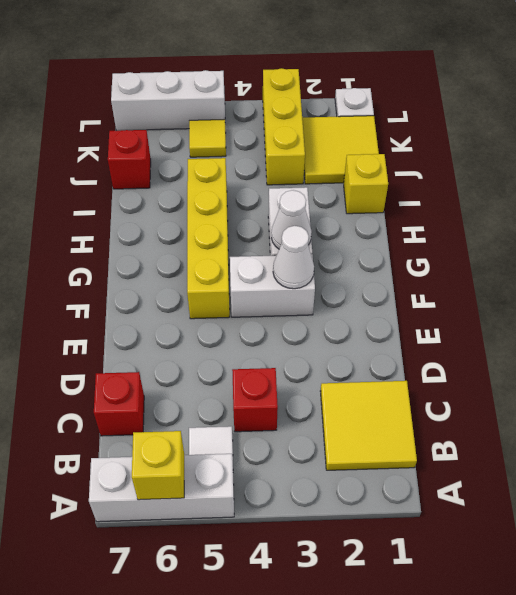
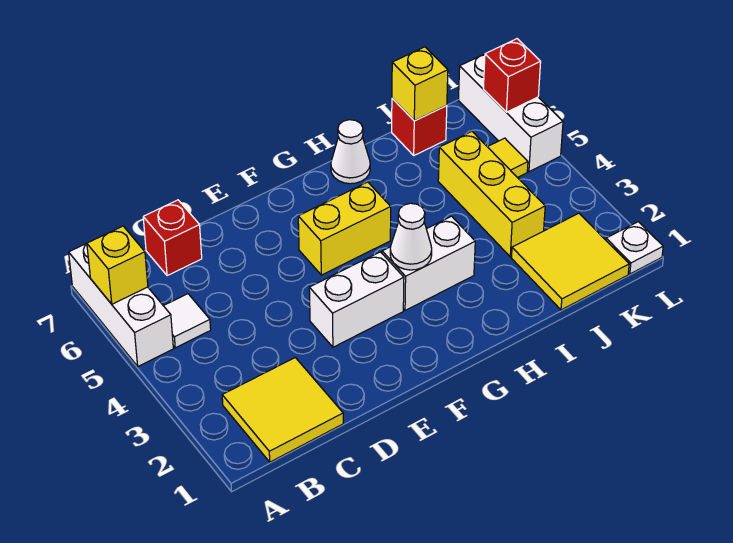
red 1x1 brick [232,368,278,432] -> red 1x1 brick moved to [483,39,541,112]
white 1x2 brick [230,254,315,317] -> white 1x2 brick turned to [309,252,404,347]
white 1x1 cone [273,226,314,289] -> white 1x1 cone moved to [331,120,370,184]
yellow 1x4 brick [187,158,230,319] -> yellow 1x2 brick [298,182,391,275]
yellow 1x1 brick [344,154,388,214] -> yellow 1x1 brick moved to [392,47,448,121]
yellow 1x3 brick [263,68,305,185] -> yellow 1x3 brick turned to [438,132,545,257]

